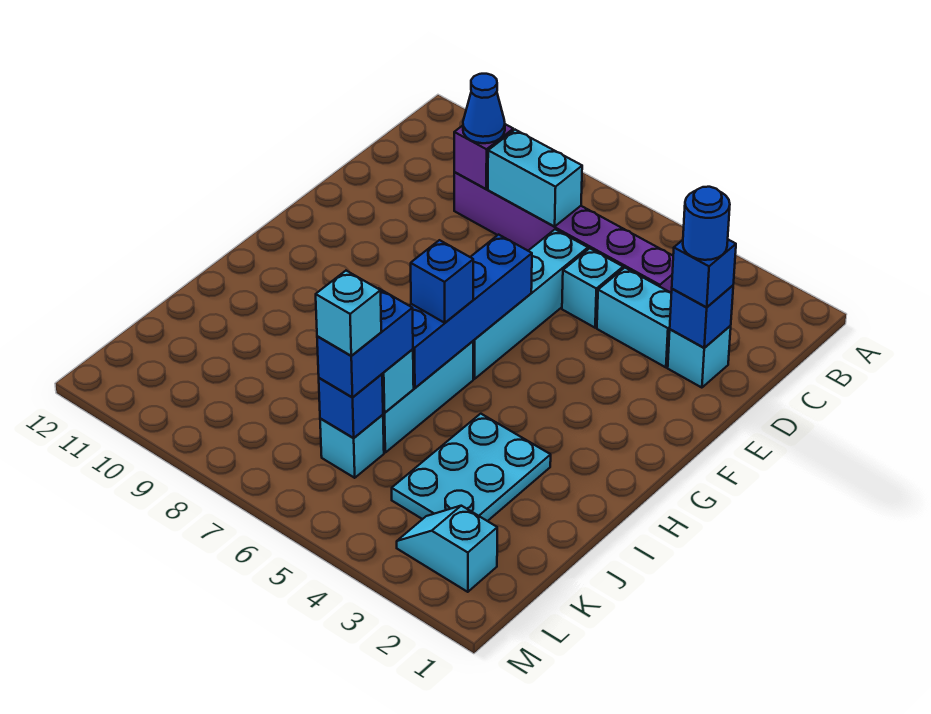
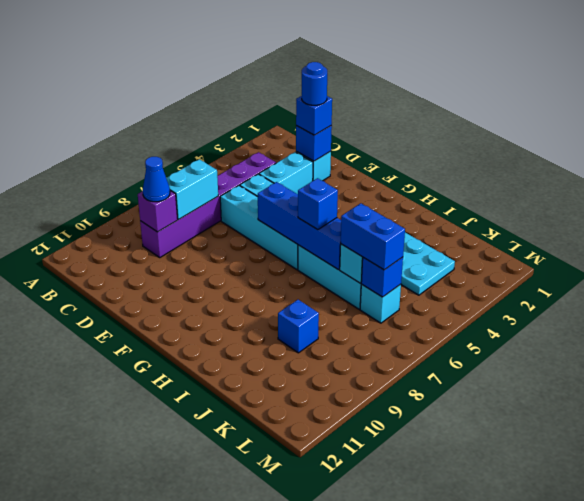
none -> blue 1x1 brick [278,300,319,353]
cyan 1x1 brick [316,271,381,356] -> none
cyan 1x2 slope [397,506,497,592] -> none

